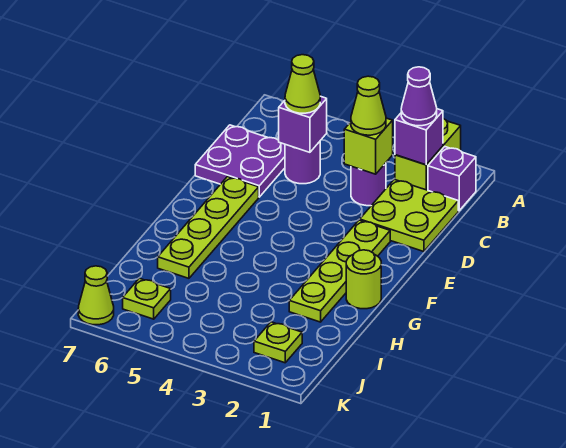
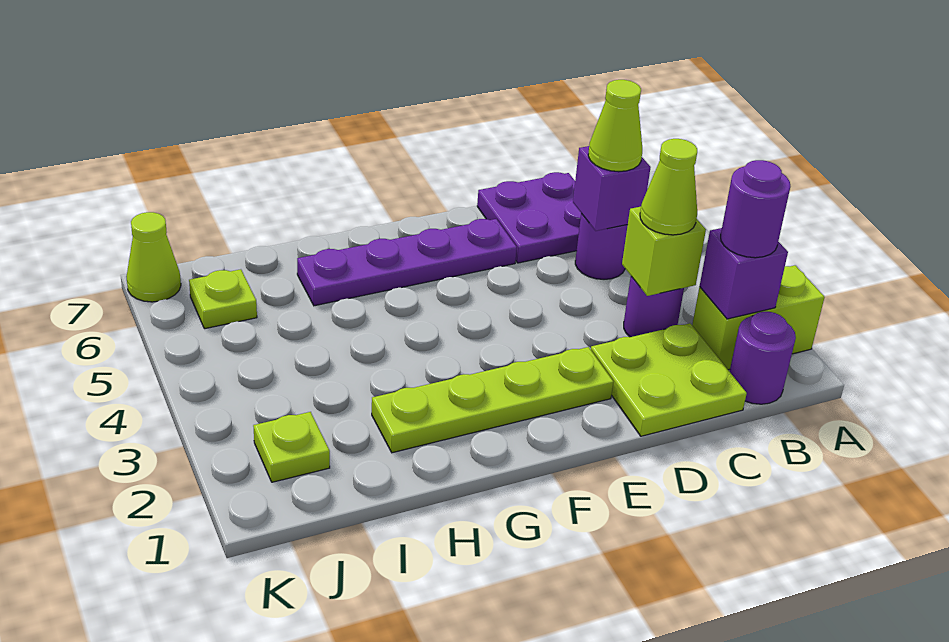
purple 1x1 brick [428,147,476,211] -> purple 1x1 round brick [730,312,796,404]
purple 1x1 cone [401,67,437,126] -> purple 1x1 round brick [721,160,790,258]
lime 1x4 plate [158,177,259,278] -> purple 1x4 plate [297,219,517,306]
lime 1x1 round brick [346,250,381,309] -> none

